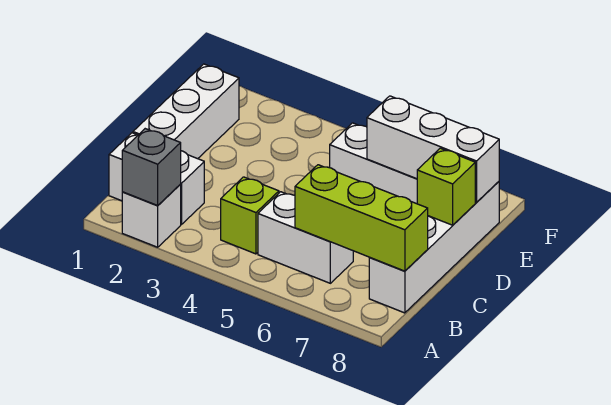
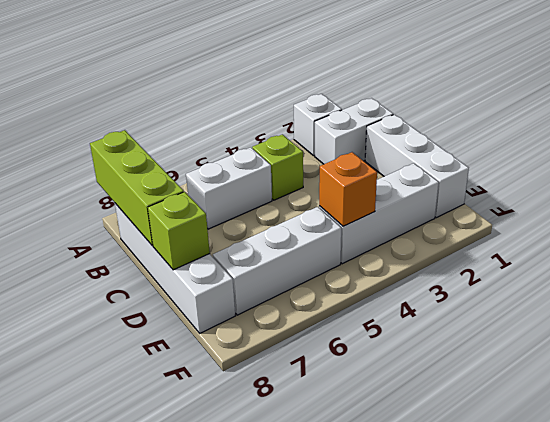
grey 1x1 brick [122,129,181,205] -> none
lime 1x3 brick [295,165,428,271] -> lime 1x3 brick turned to [90,130,184,246]
none -> orange 1x1 brick [319,152,377,226]
white 1x3 brick [367,96,499,202] -> white 1x3 brick moved to [319,163,439,264]

